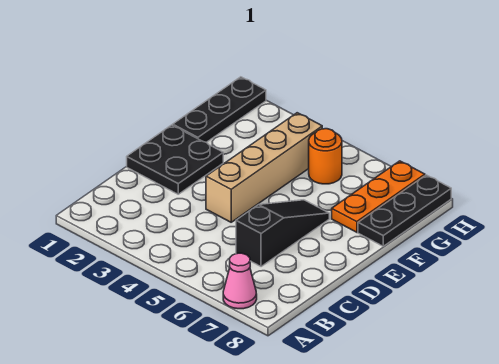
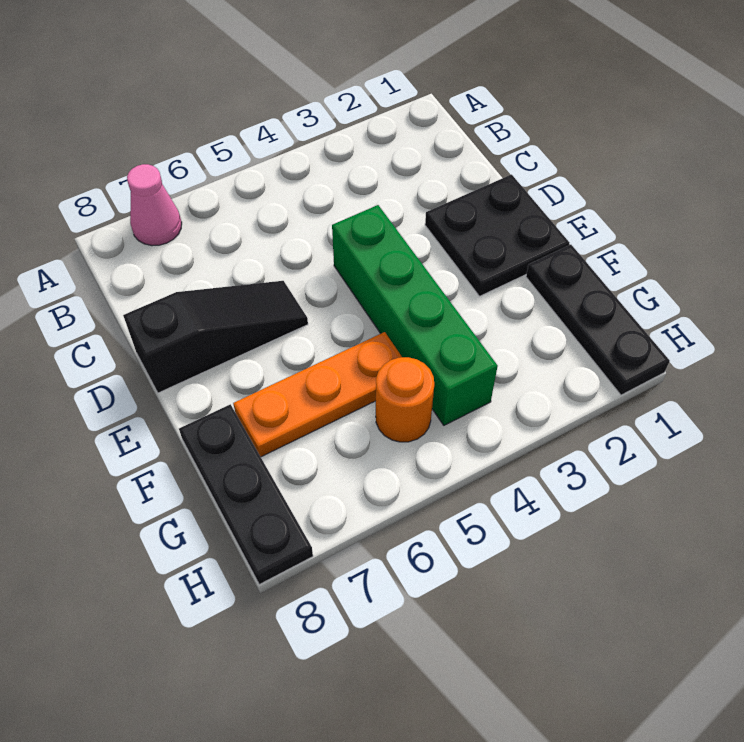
black 1x3 slope [236,200,329,267] -> black 1x3 slope turned to [123,281,308,393]
tan 1x4 brick [206,113,322,222] -> green 1x4 brick [332,205,498,425]
orange 1x3 plate [332,161,425,232] -> orange 1x3 plate turned to [233,332,402,457]

